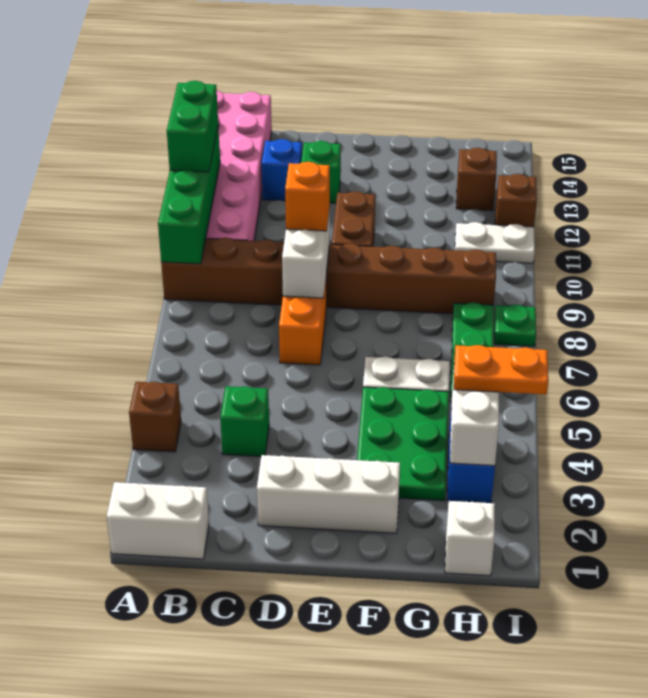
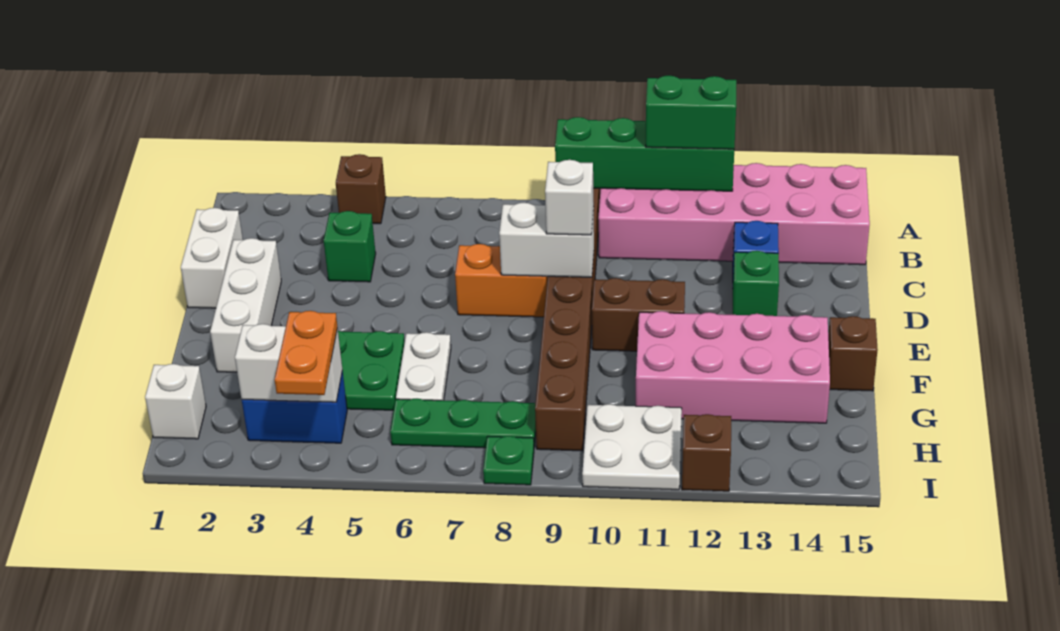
white 1x2 brick [107,482,209,559] -> white 1x2 brick moved to [181,208,243,308]
orange 1x1 brick [285,162,330,231] -> white 1x1 brick [545,160,594,235]
none -> pink 2x4 brick [636,311,830,423]
white 1x2 plate [455,222,535,263] -> white 2x2 plate [582,404,682,490]
brown 1x1 brick [456,148,497,211] -> brown 1x1 brick moved to [828,316,878,391]

